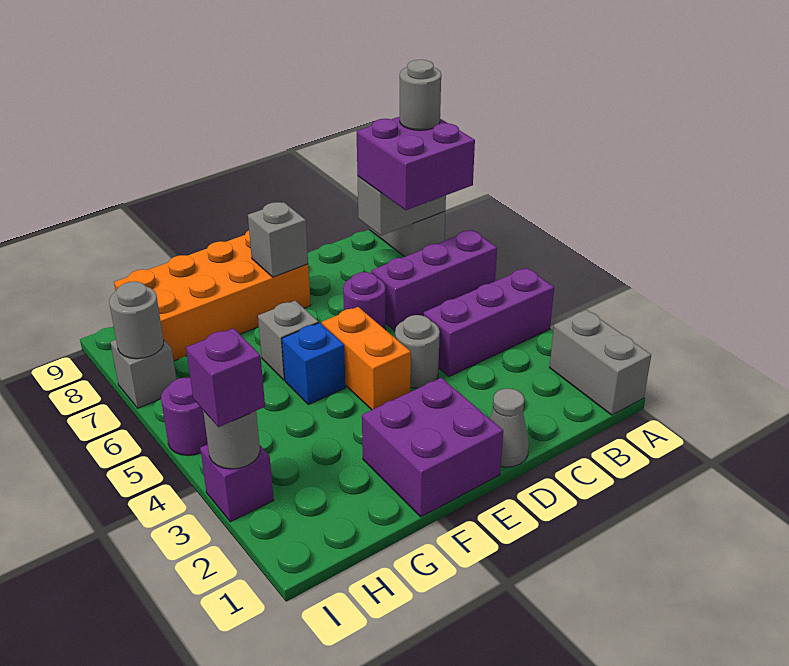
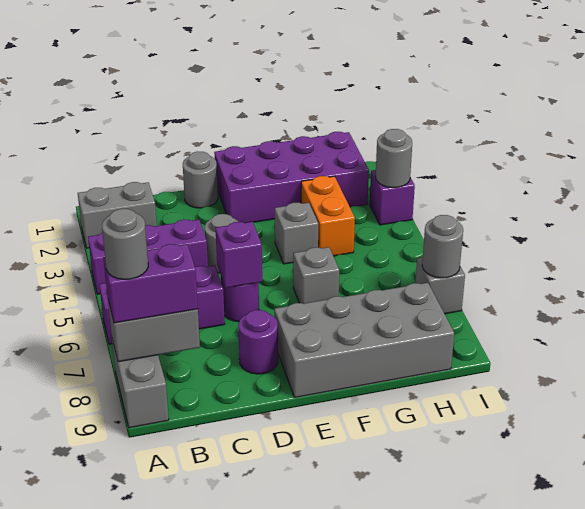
grey 1x2 brick [550,310,651,415] -> grey 1x2 brick turned to [78,182,157,248]
purple 2x2 brick [356,117,475,210] -> purple 1x2 brick [103,244,198,323]
grey 1x1 cone [490,388,529,467] -> grey 1x1 round brick [183,152,218,208]
purple 2x2 brick [362,378,503,517] -> purple 2x4 brick [214,132,369,223]
orange 1x2 brick [322,307,411,410] -> orange 1x2 brick moved to [301,176,355,256]
orange 2x4 brick [114,231,311,361] -> grey 2x4 brick [274,283,454,398]
grey 1x1 brick [248,202,308,277] -> grey 1x1 brick moved to [275,203,318,264]
blue 1x1 brick [282,323,346,405] -> none
purple 1x1 brick [186,328,265,427] -> purple 1x1 brick moved to [216,222,262,288]
purple 1x1 round brick [161,378,208,456] -> purple 1x1 round brick moved to [238,310,278,374]

